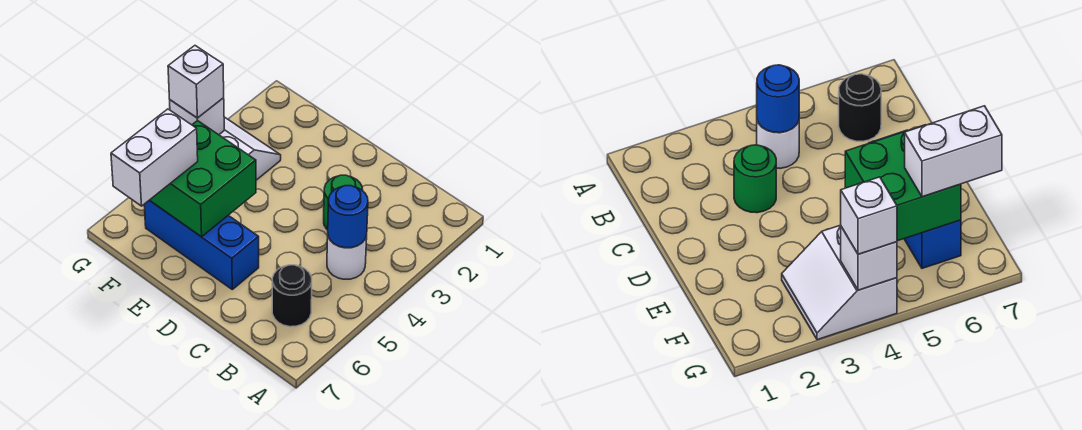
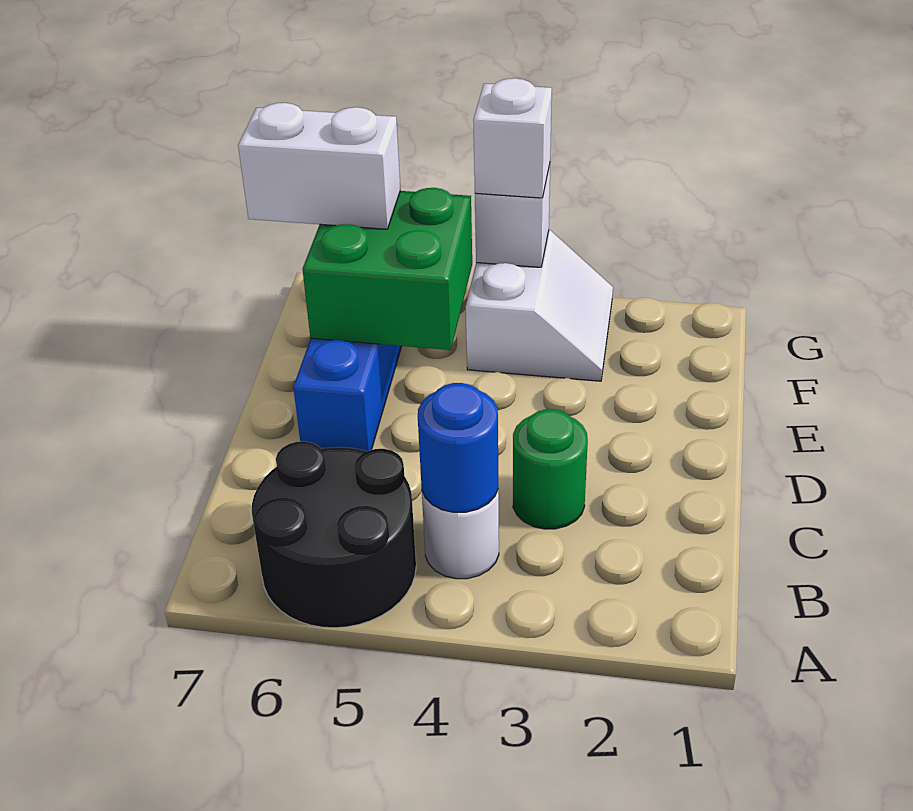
black 1x1 round brick [272,265,312,327] -> black 2x2 round brick [252,441,416,628]

